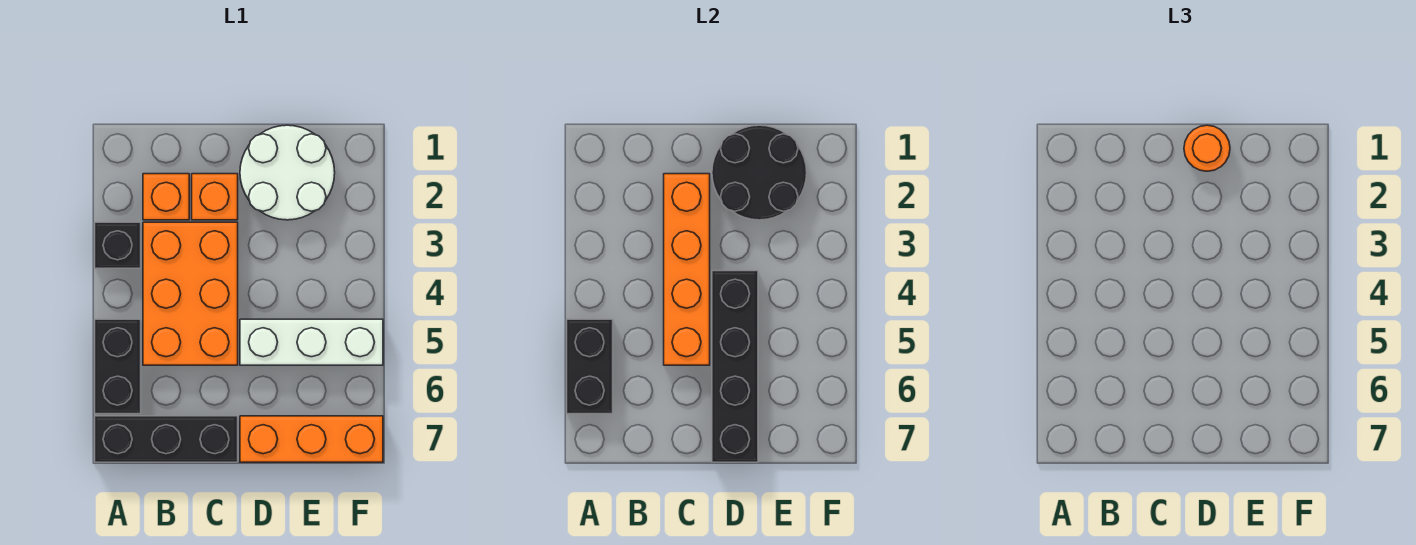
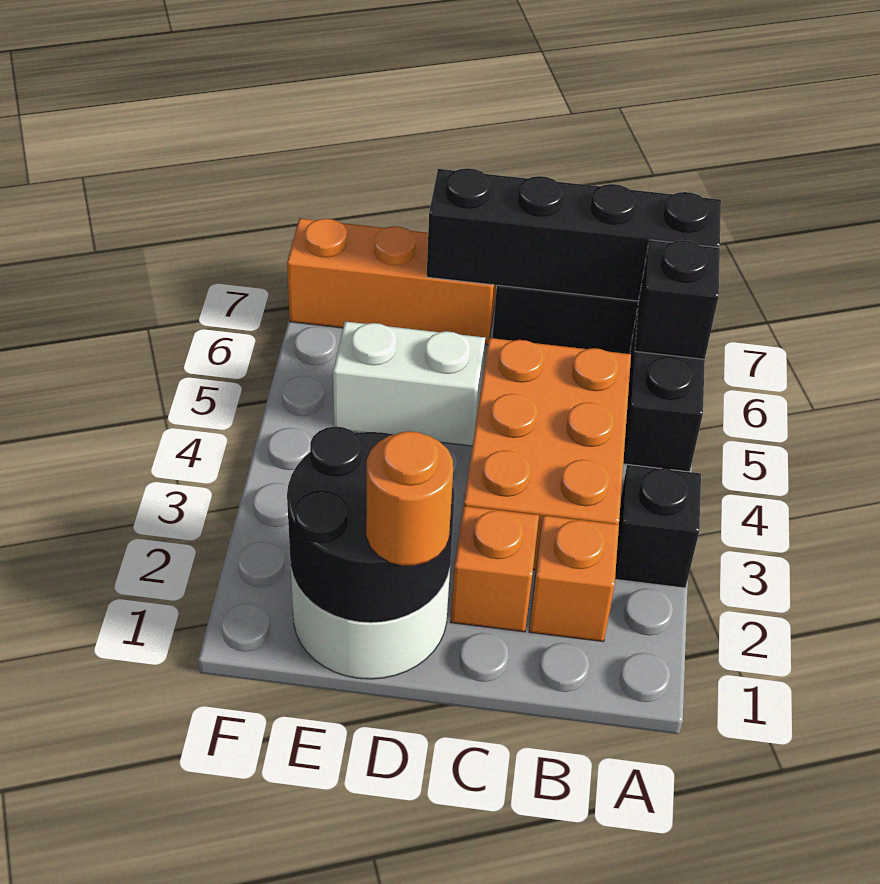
black 1x2 brick [567,319,613,414] -> black 1x1 brick [635,240,720,359]
orange 1x4 brick [664,174,710,365] -> none
black 1x4 brick [712,271,758,462] -> black 1x4 brick turned to [427,168,721,301]
white 1x3 brick [240,319,383,365] -> white 1x2 brick [333,321,485,446]

